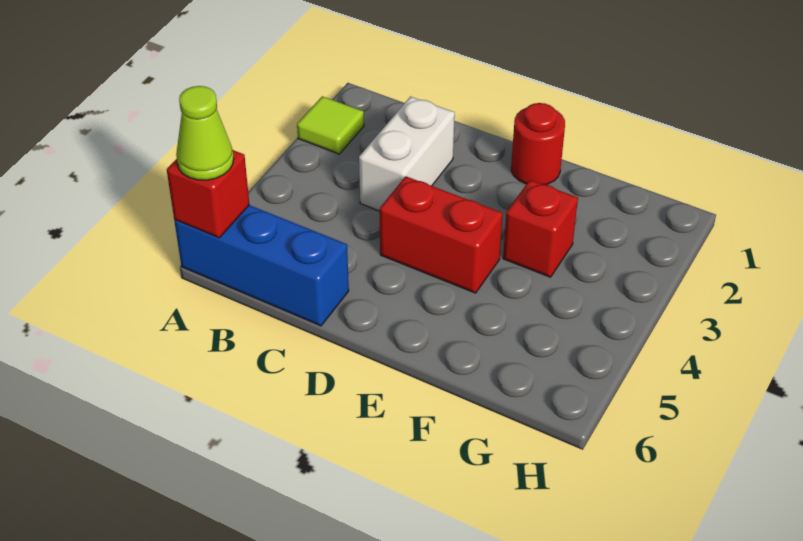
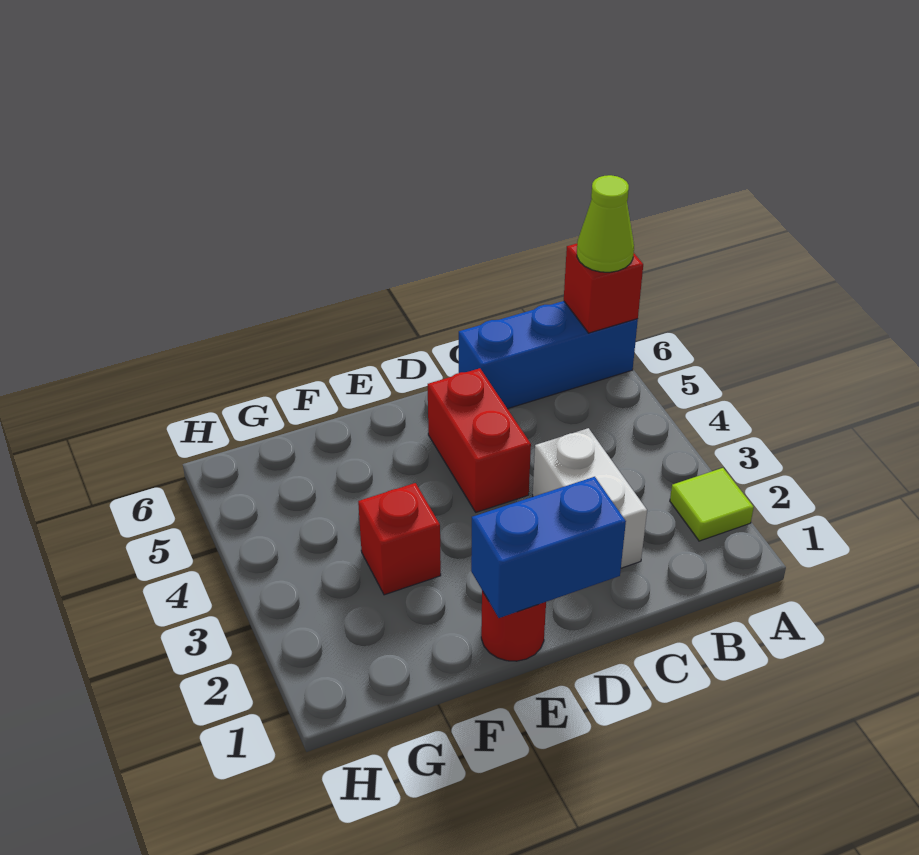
none -> blue 1x2 brick [471,477,626,618]
red 1x2 brick [380,176,503,293] -> red 1x2 brick turned to [428,368,531,512]

